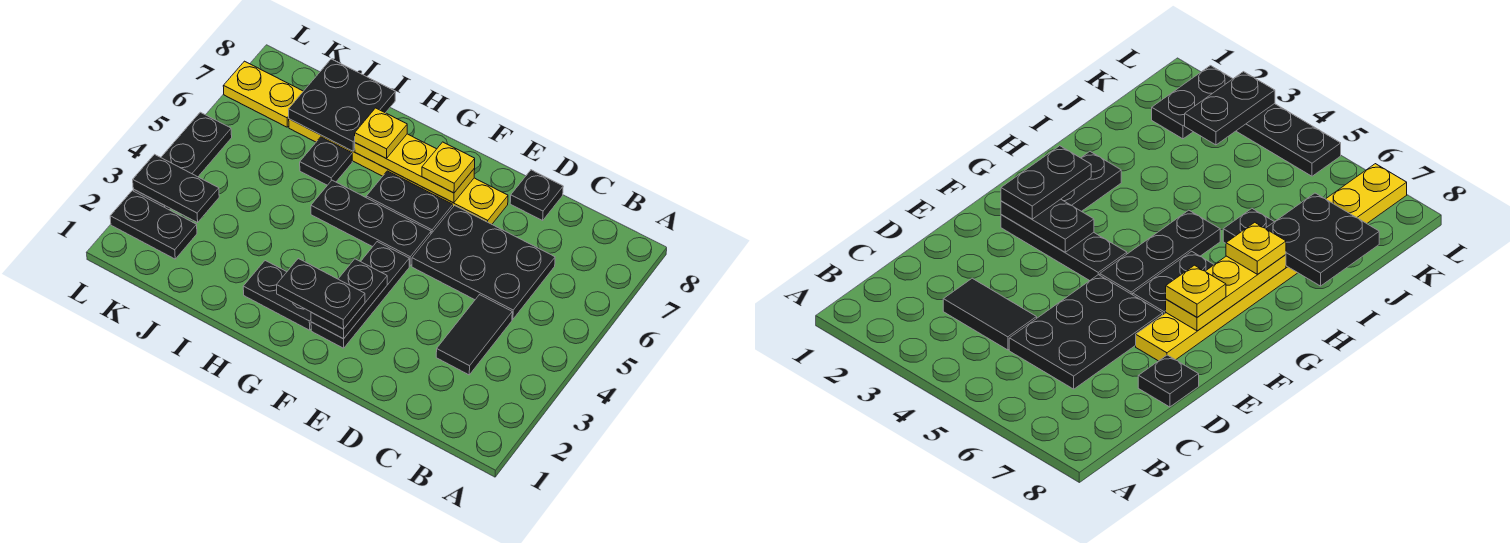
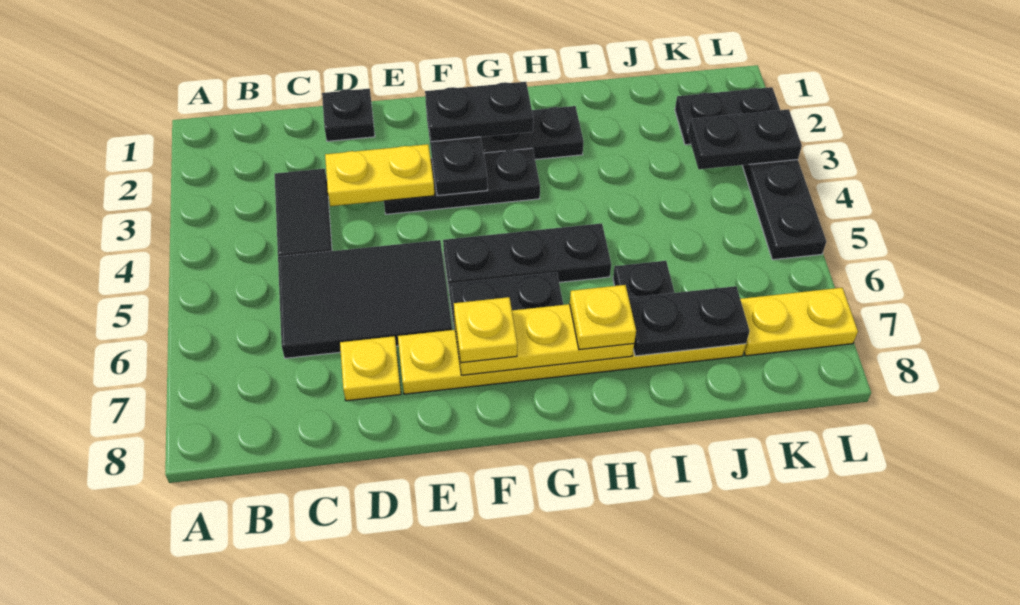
black 2x3 plate [412,206,555,319] -> black 2x3 tile [278,240,452,358]
none -> yellow 1x2 plate [325,144,435,206]
none -> yellow 1x1 plate [340,336,401,401]
black 1x1 plate [510,170,563,220] -> black 1x1 plate moved to [322,89,375,141]
black 1x3 plate [311,242,409,348] -> black 1x3 plate turned to [384,148,540,214]
black 2x2 plate [289,59,396,151] -> black 1x2 plate [629,286,750,356]

